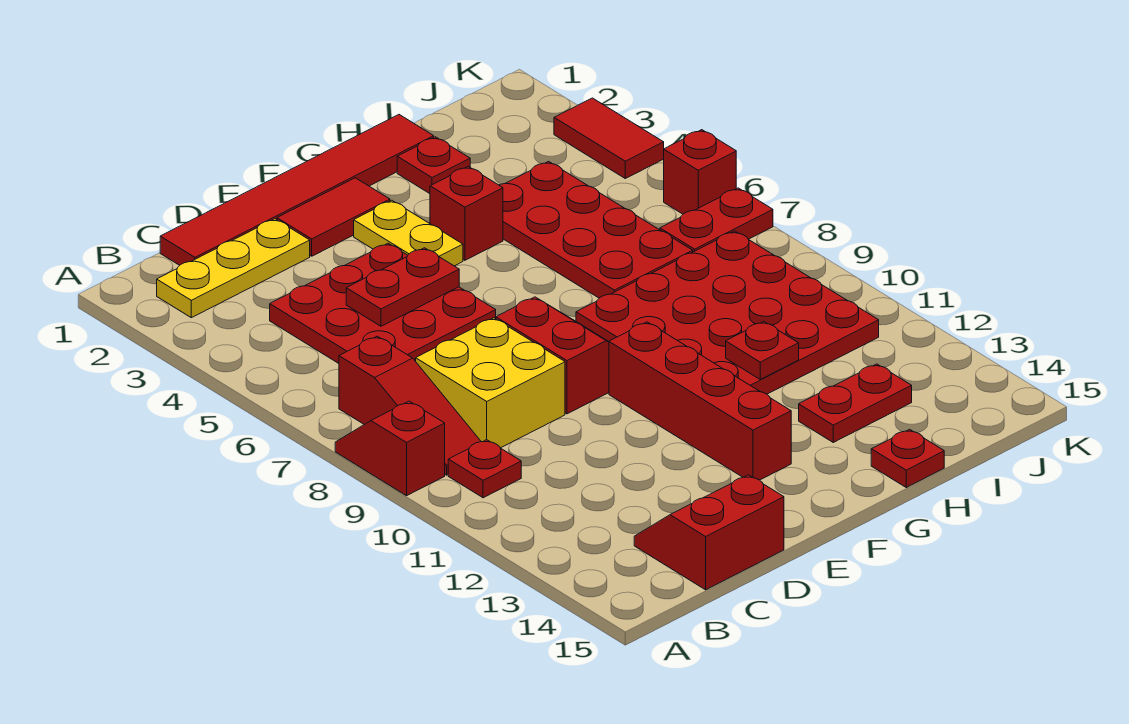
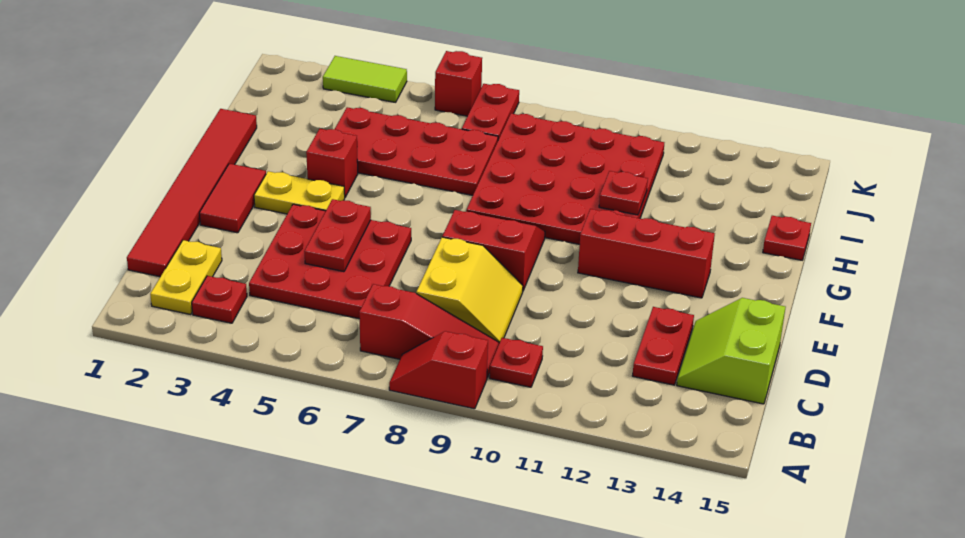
yellow 1x3 plate [157,219,310,318] -> yellow 1x2 plate [150,240,222,314]
yellow 2x2 brick [416,318,565,448] -> yellow 2x2 slope [416,237,523,343]
red 2x2 slope [634,475,784,590] -> lime 2x2 slope [677,298,786,404]
red 1x4 brick [609,322,791,480] -> red 1x3 brick [578,209,715,298]
red 1x1 plate [397,137,470,194] -> red 1x1 plate moved to [192,276,247,323]
red 1x2 plate [799,364,912,442] -> red 1x2 plate moved to [632,307,694,385]
red 1x2 tile [554,98,664,178] -> lime 1x2 tile [323,56,407,102]

